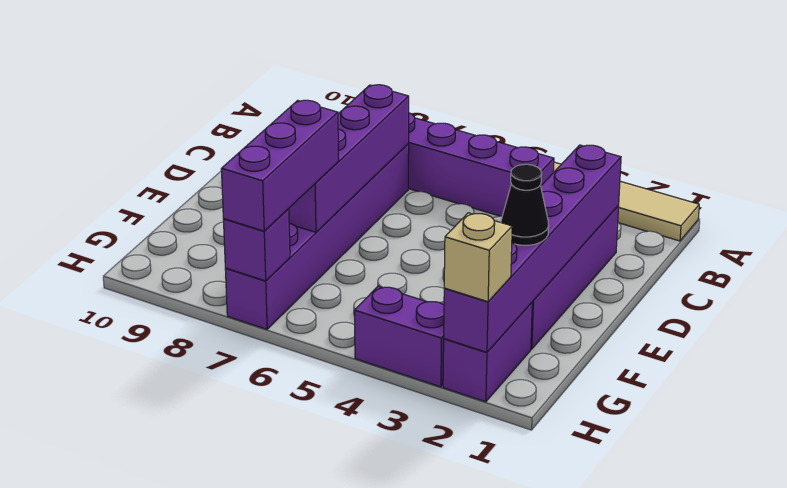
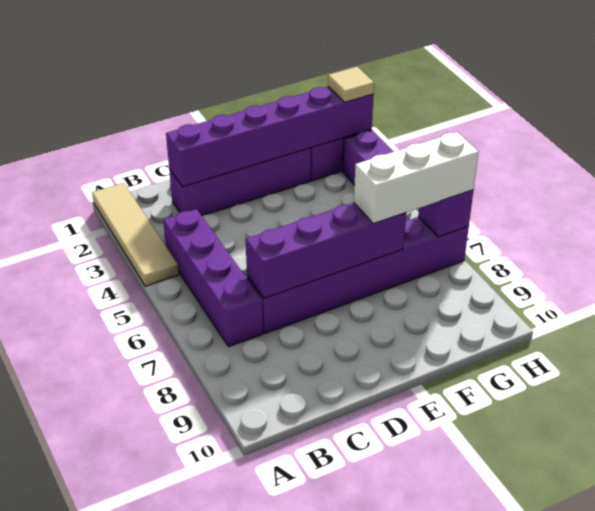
black 1x1 cone [501,164,549,245] -> none
purple 1x3 brick [221,100,339,231] -> white 1x3 brick [354,132,478,224]
tan 1x1 brick [444,213,512,302] -> tan 1x1 tile [328,67,374,102]

